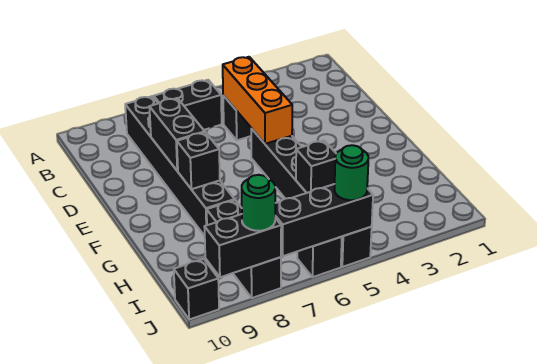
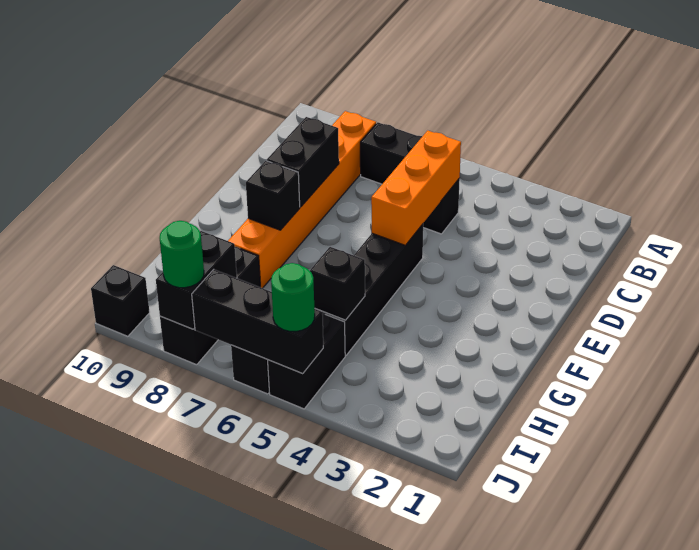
black 1x6 brick [125,96,235,236] -> orange 1x6 brick [228,111,376,288]
black 1x2 brick [204,214,281,277] -> black 1x2 brick turned to [156,231,237,329]

